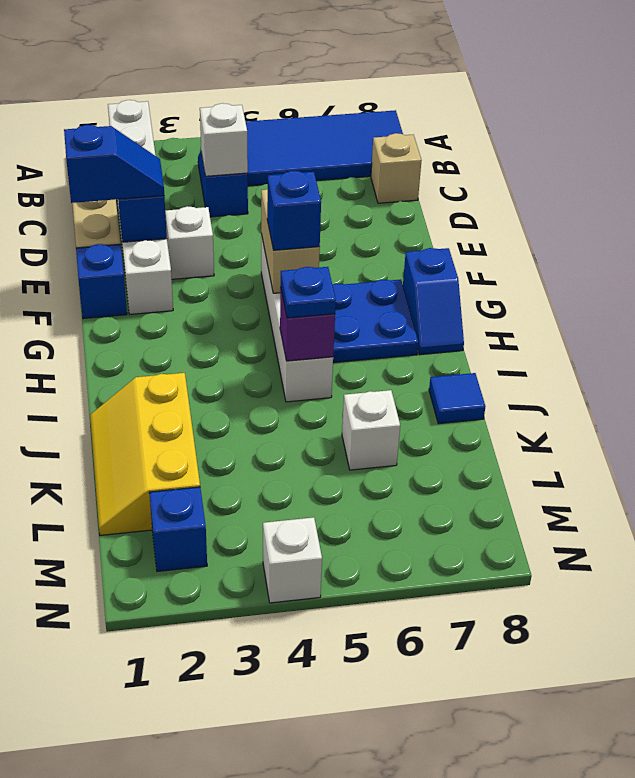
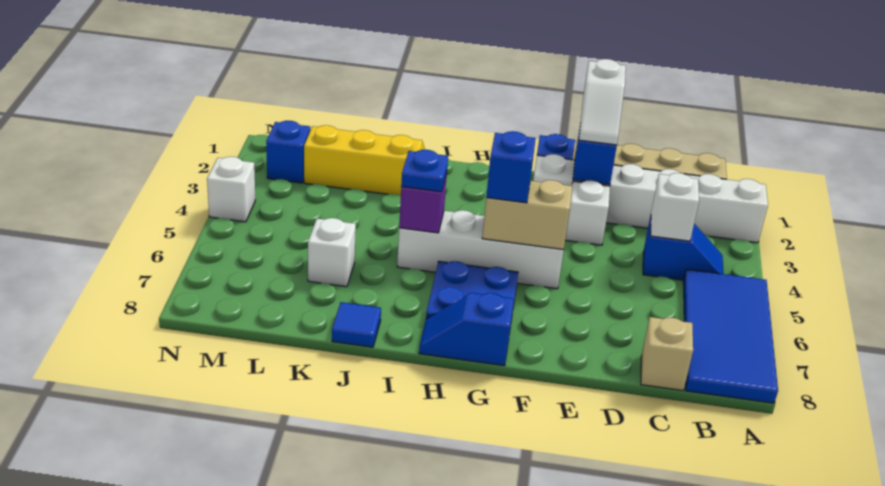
blue 1x2 slope [64,125,164,203] -> white 1x2 slope [579,59,626,145]

